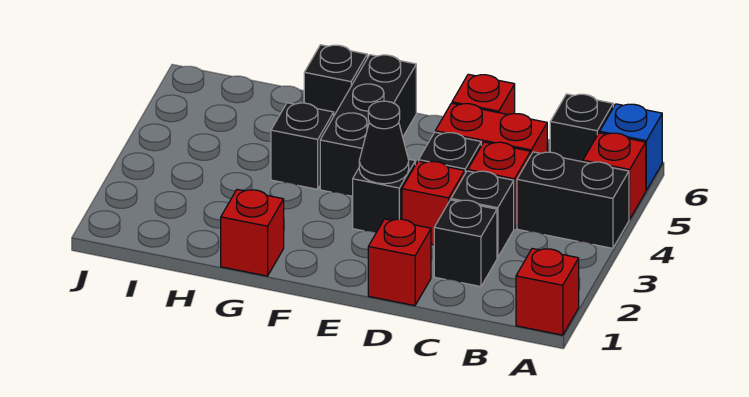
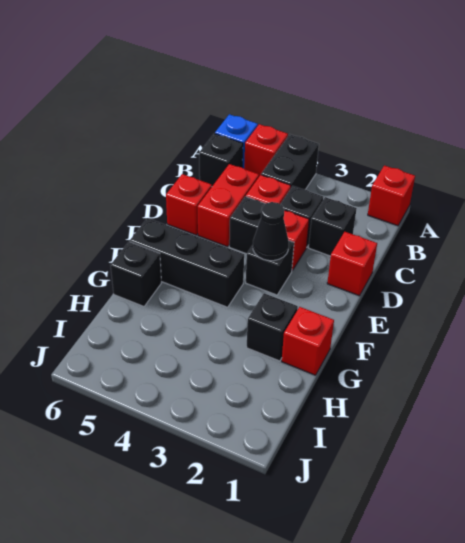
black 1x1 brick [271,103,334,189] -> black 1x1 brick moved to [247,293,298,361]

